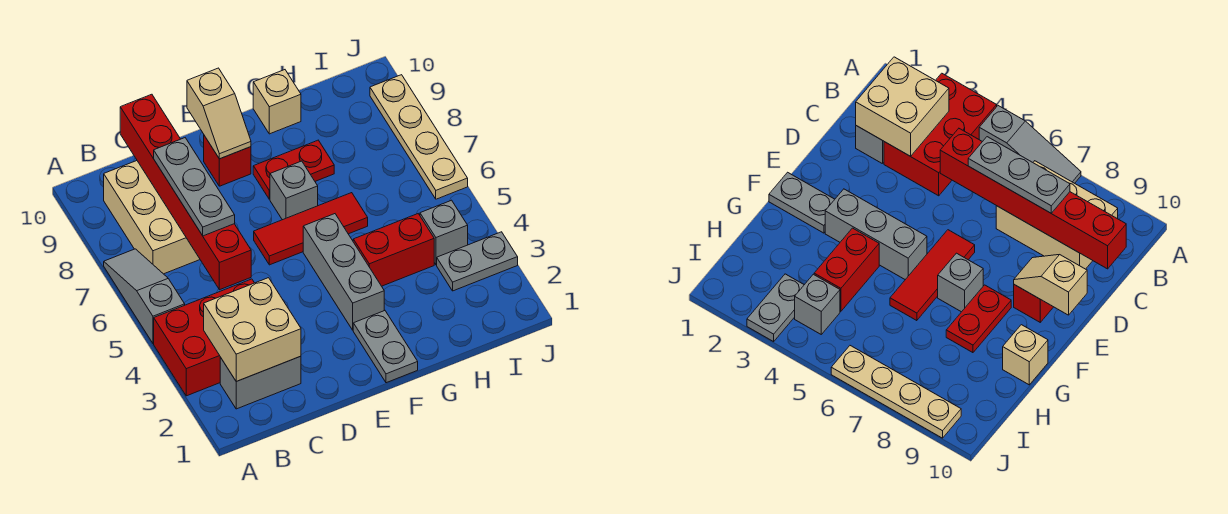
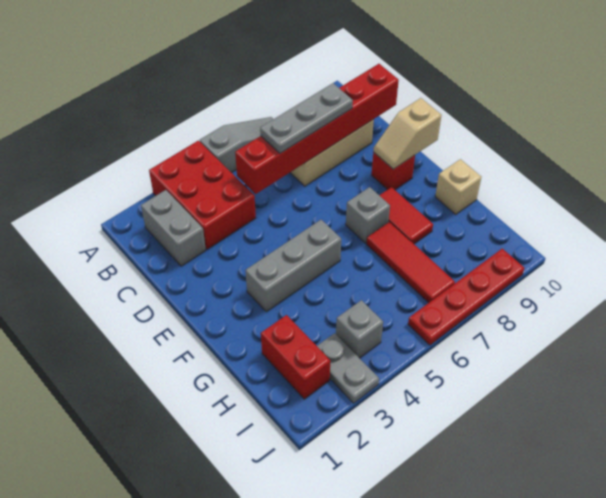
tan 2x2 brick [204,278,301,381] -> none
red 1x3 tile [254,193,368,265] -> red 1x3 tile moved to [366,222,455,303]
grey 1x2 plate [353,310,418,383] -> none
red 1x2 plate [253,140,334,199] -> red 1x2 tile [379,187,433,244]
red 1x2 brick [353,214,434,286] -> red 1x2 brick moved to [261,315,330,399]
tan 1x4 plate [370,75,468,199] -> red 1x4 plate [408,249,524,345]

